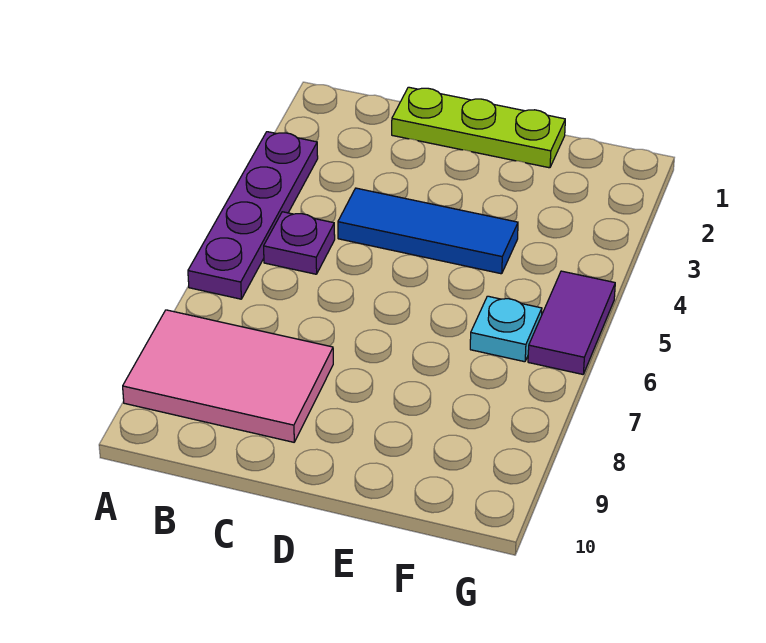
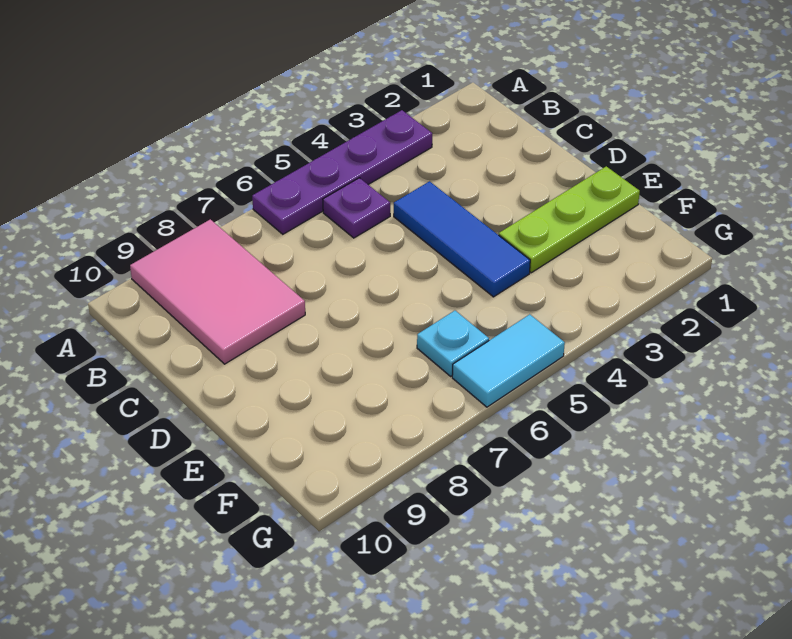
lime 1x3 plate [392,87,565,168] -> lime 1x3 plate turned to [499,166,640,273]
purple 1x2 tile [528,271,615,374] -> cyan 1x2 tile [452,314,565,407]

